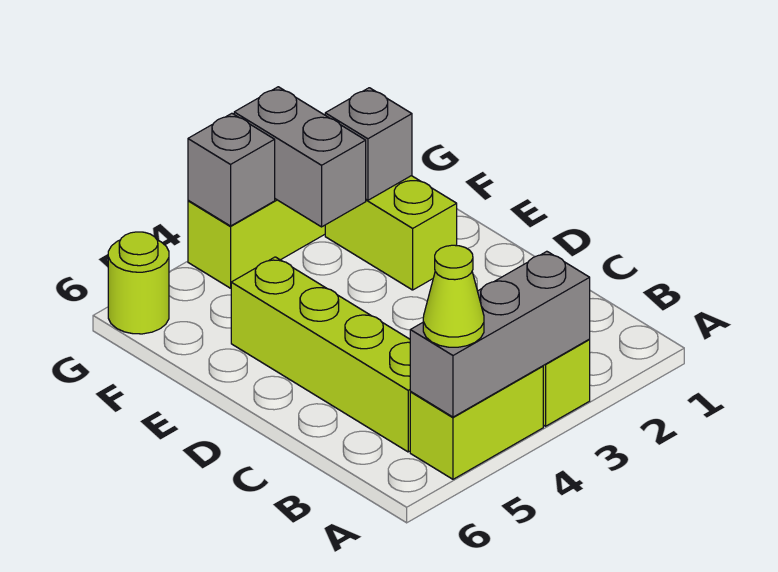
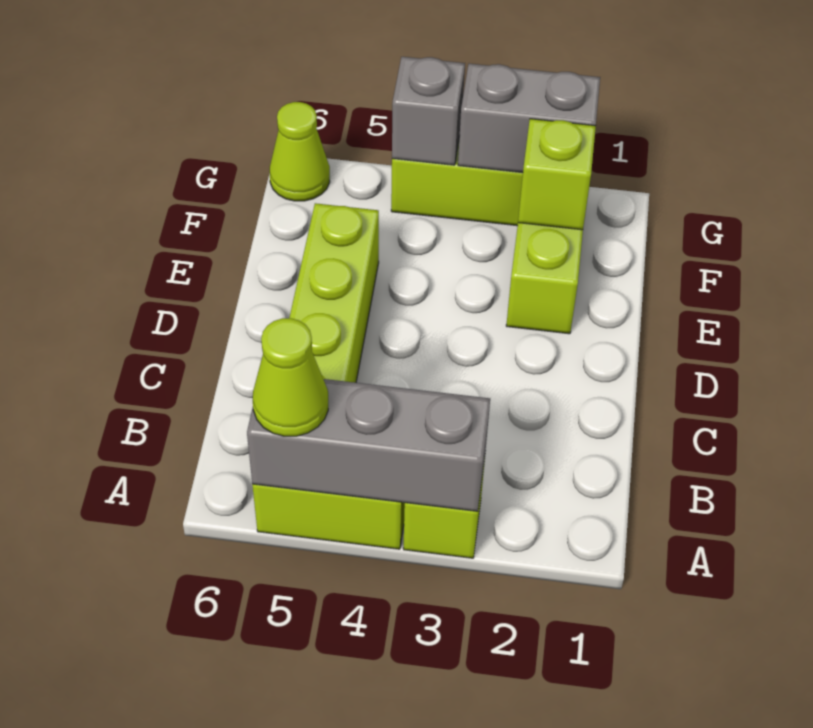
grey 1x1 brick [325,88,412,200] -> lime 1x1 brick [518,119,596,230]
grey 1x2 brick [234,87,366,227] -> grey 1x2 brick turned to [458,64,600,173]
lime 1x1 round brick [108,232,169,334] -> lime 1x1 cone [270,102,330,201]

